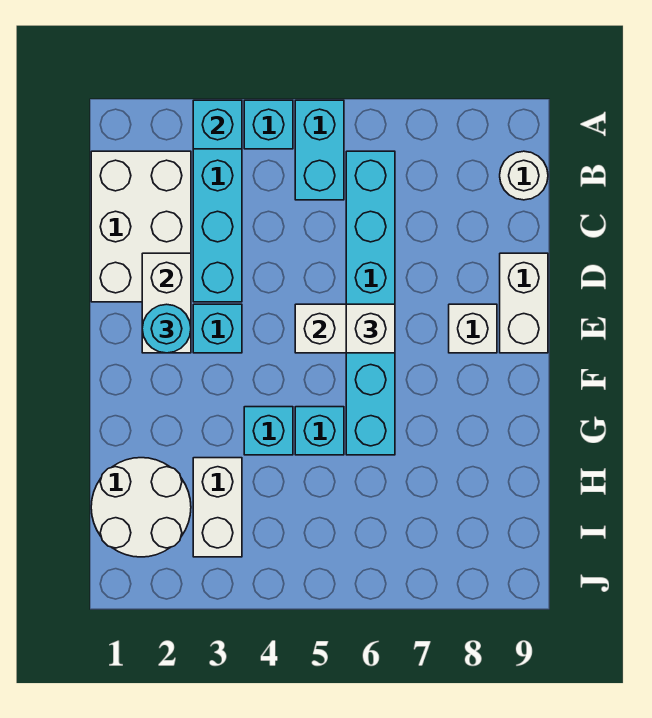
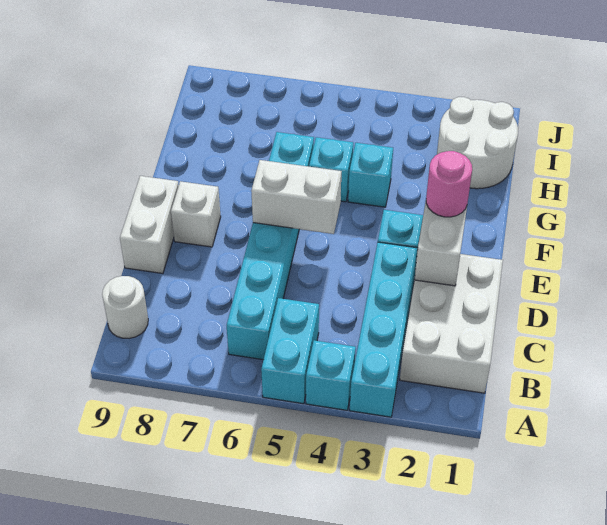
cyan 1x1 brick [193,100,242,149] -> none
cyan 1x1 round brick [142,304,191,353] -> pink 1x1 round brick [426,151,472,217]
white 1x1 brick [346,304,395,353] -> none
white 1x2 brick [193,458,242,557] -> none

